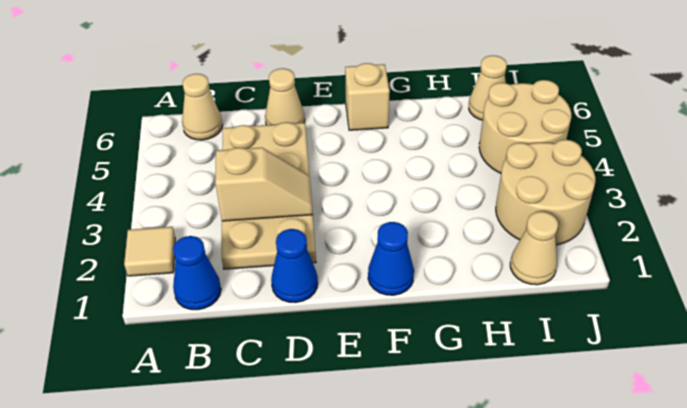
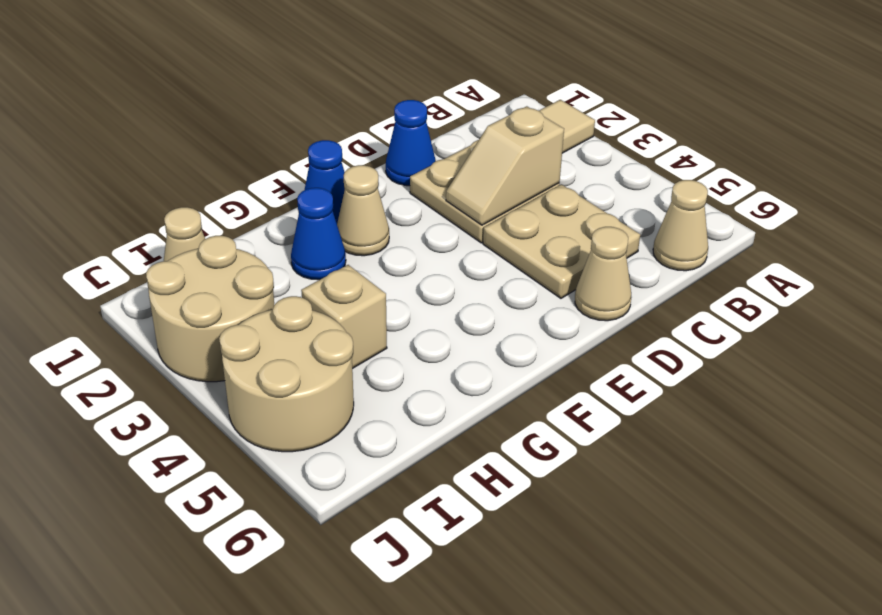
blue 1x1 cone [173,236,221,310] -> blue 1x1 cone moved to [291,188,346,280]
tan 1x1 brick [345,63,390,130] -> tan 1x1 brick moved to [301,265,387,369]
tan 1x1 cone [469,55,507,120] -> tan 1x1 cone moved to [337,165,389,256]

